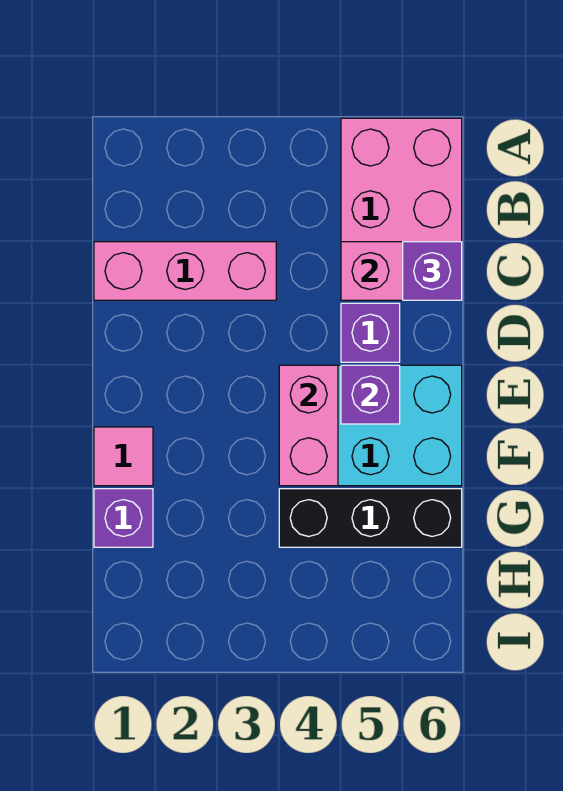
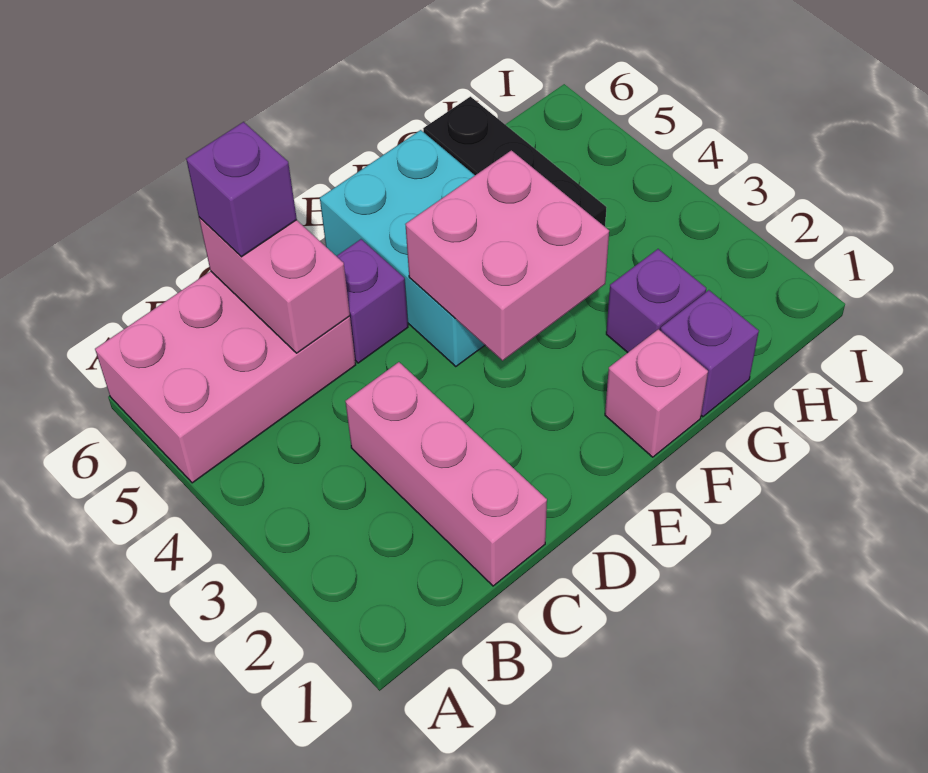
pink 1x2 brick [279,365,338,486] -> pink 2x2 brick [405,150,609,361]
purple 1x1 brick [341,365,400,424] -> purple 1x1 brick moved to [606,249,706,353]
pink 1x1 tile [94,427,153,486] -> pink 1x1 brick [605,329,708,457]

